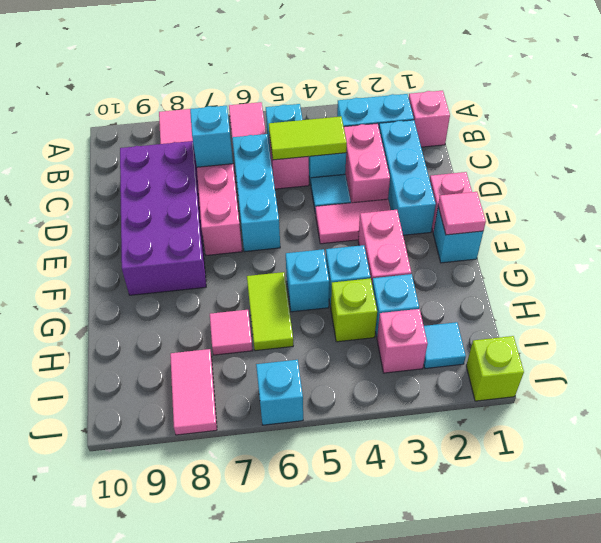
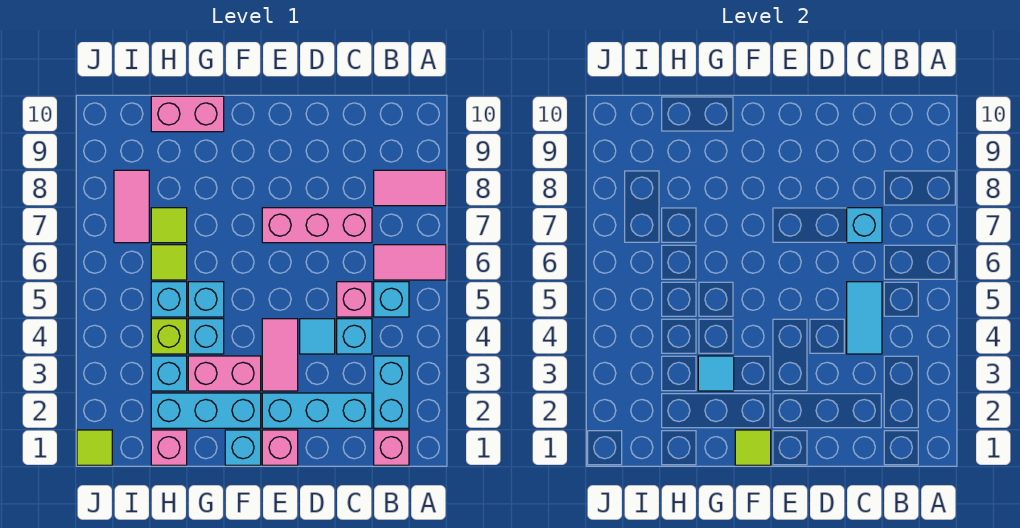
pink 1x2 brick [344,123,390,203] -> pink 1x2 brick moved to [151,96,224,132]
lime 1x2 tile [269,117,347,160] -> cyan 1x2 tile [847,282,882,354]
cyan 1x3 brick [232,134,280,252] -> cyan 1x3 brick moved to [151,393,261,428]
purple 2x4 brick [120,141,206,295] -> none
pink 1x1 tile [438,192,486,235] -> lime 1x1 tile [735,430,771,465]
lime 1x2 tile [247,272,293,351] -> lime 1x1 tile [151,245,187,280]
pink 1x1 tile [210,310,253,355] -> lime 1x1 tile [151,208,187,243]
cyan 1x1 tile [424,322,466,369] -> cyan 1x1 tile moved to [698,356,734,391]
pink 1x1 brick [377,309,428,373] -> pink 1x1 brick moved to [151,430,187,465]
pink 1x2 tile [170,349,217,435] -> pink 1x2 tile turned to [114,170,149,243]
lime 1x1 brick [466,336,524,401] -> lime 1x1 tile [77,430,112,465]
cyan 1x1 brick [256,360,303,425] -> cyan 1x1 brick moved to [151,282,187,317]

